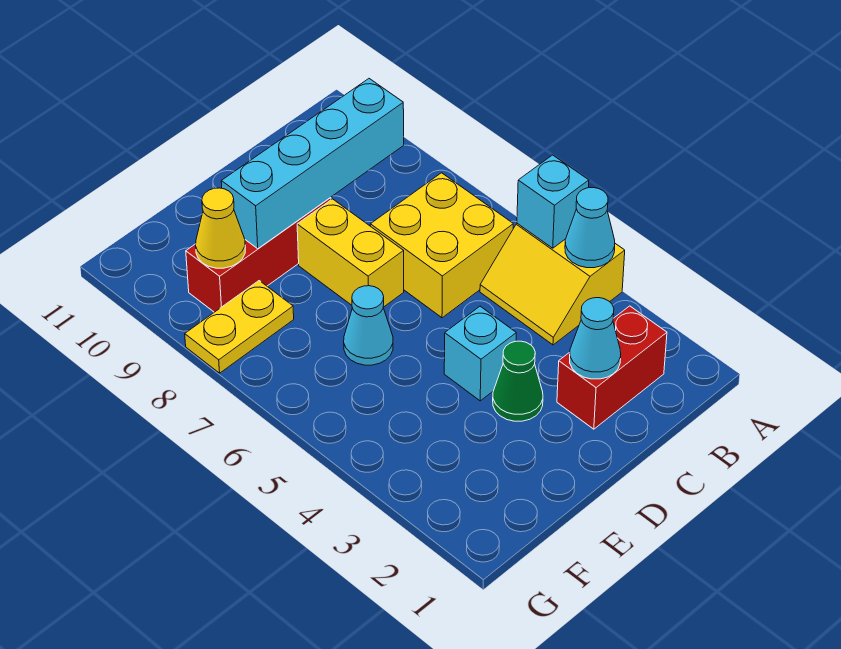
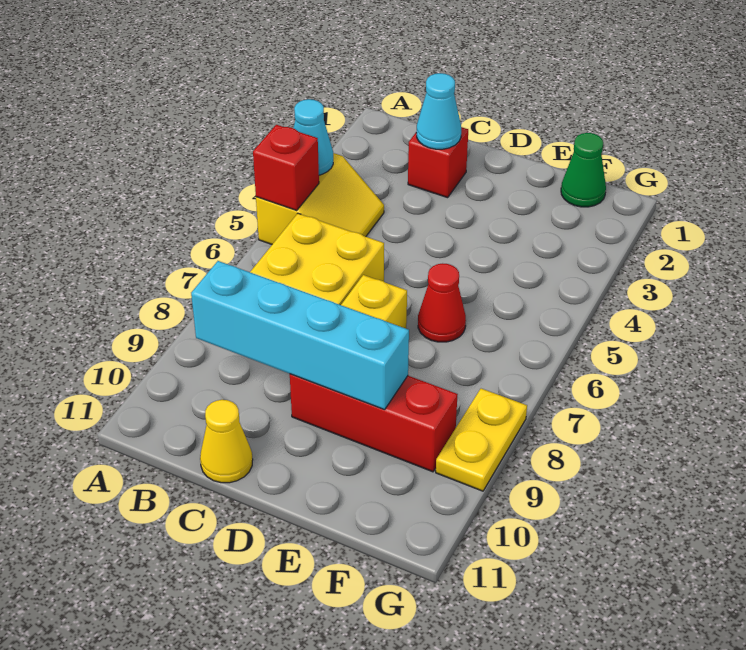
cyan 1x1 brick [517,155,589,248] -> red 1x1 brick [253,125,319,210]
red 1x2 brick [557,306,667,429] -> red 1x1 brick [408,127,468,198]
green 1x1 cone [493,341,543,421] -> green 1x1 cone moved to [561,133,606,207]
cyan 1x1 brick [444,306,516,401] -> none
cyan 1x1 cone [344,286,393,365] -> red 1x1 cone [418,263,466,342]
yellow 1x2 plate [185,281,294,373] -> yellow 1x2 plate turned to [436,389,527,491]
yellow 1x1 cone [196,188,245,268] -> yellow 1x1 cone moved to [200,400,253,483]

